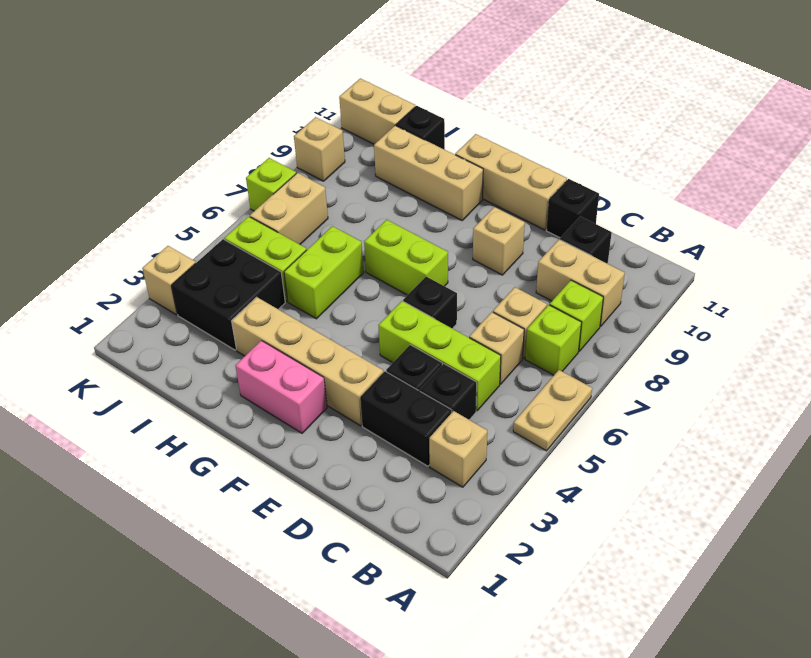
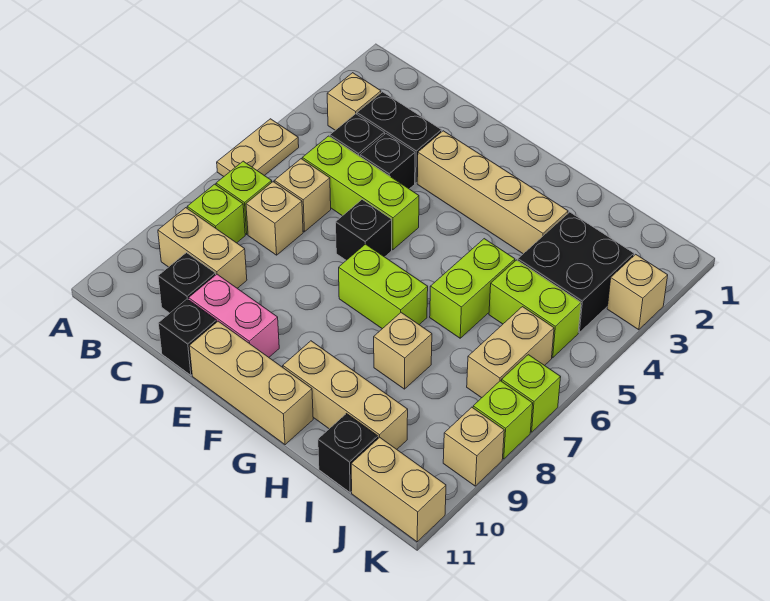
tan 1x1 brick [473,207,525,275] -> tan 1x1 brick moved to [374,313,432,389]
pink 1x2 brick [235,341,327,433] -> pink 1x2 brick moved to [189,274,279,357]
none -> lime 1x1 brick [473,381,533,459]

